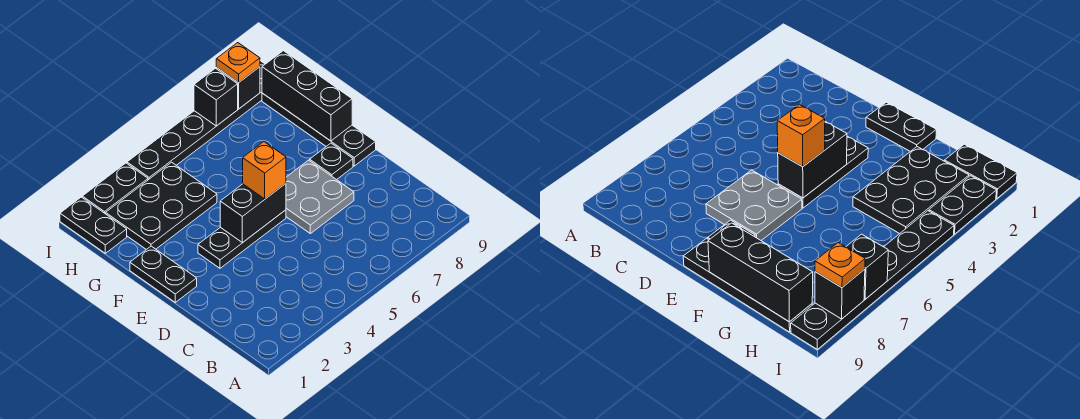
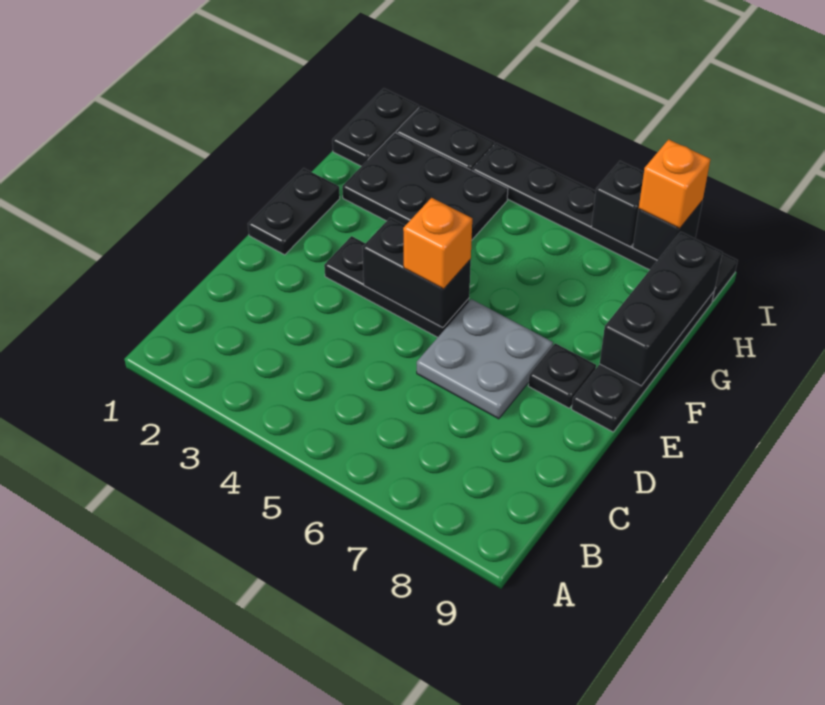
orange 1x1 plate [216,43,260,83] -> orange 1x1 brick [639,139,710,229]

